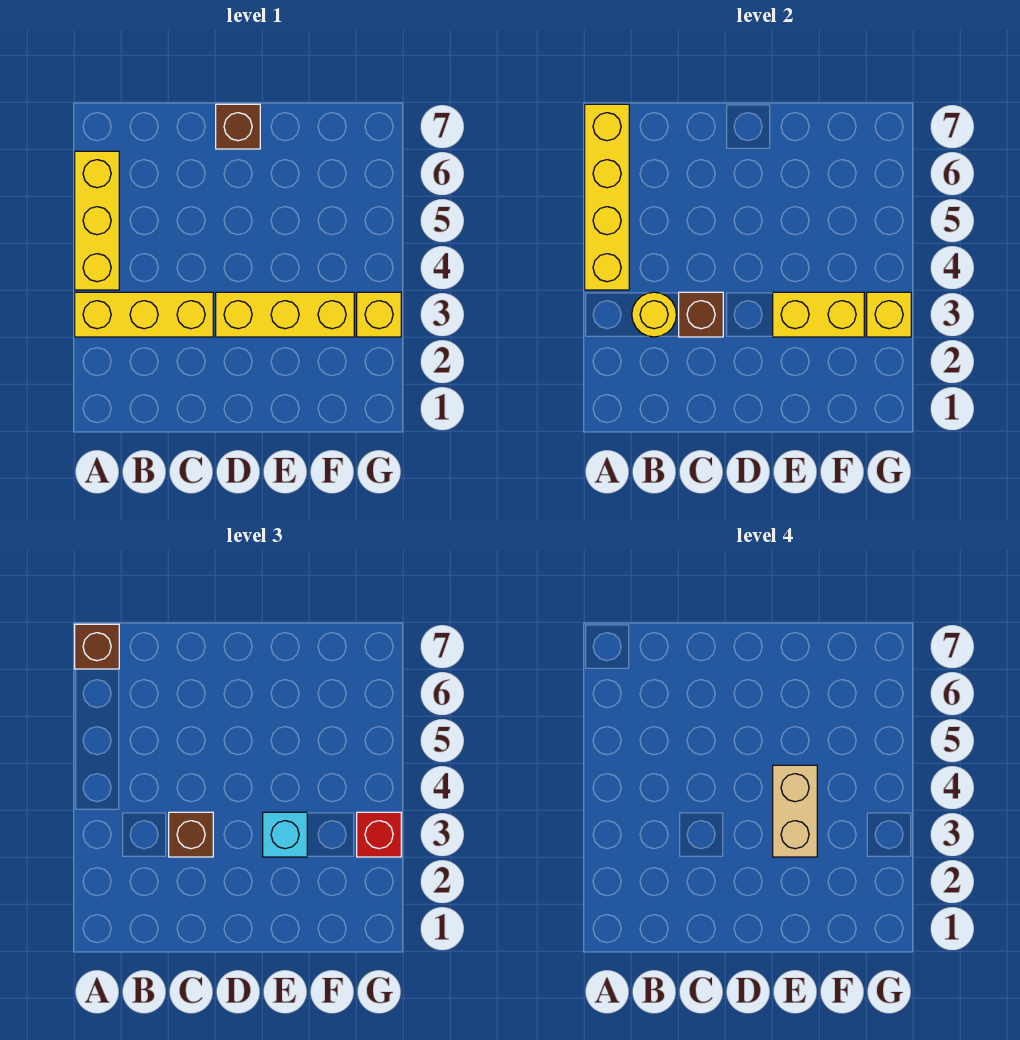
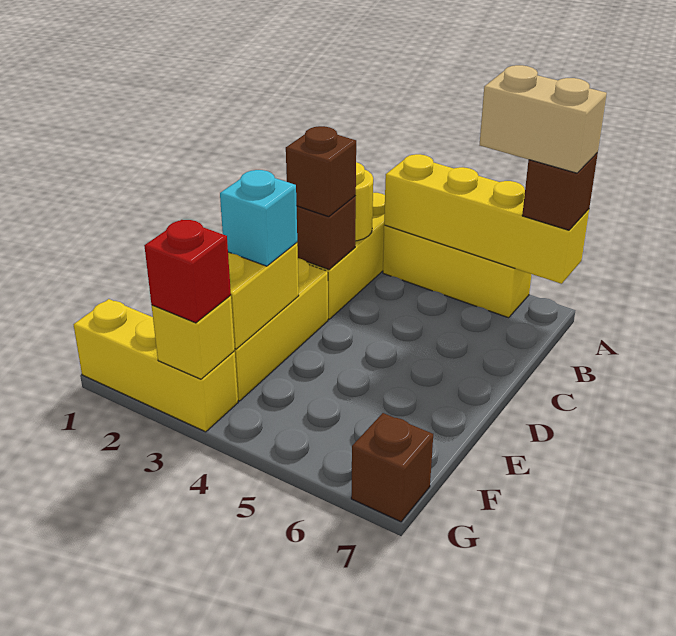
brown 1x1 brick [216,104,260,149] -> brown 1x1 brick moved to [351,413,433,522]
tan 1x2 brick [773,765,817,857] -> tan 1x2 brick moved to [480,65,607,173]
yellow 1x1 brick [357,292,401,337] -> yellow 1x3 brick [73,299,238,432]

